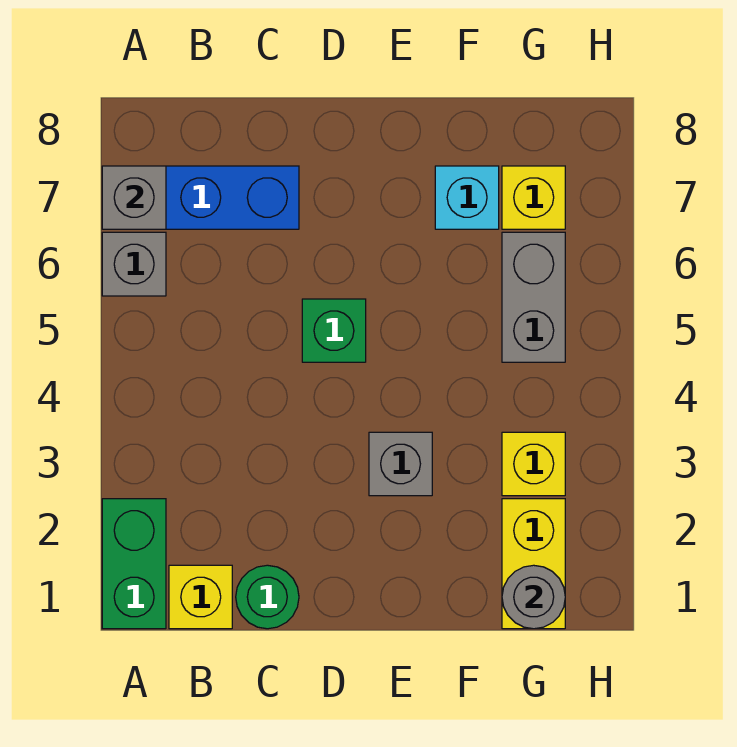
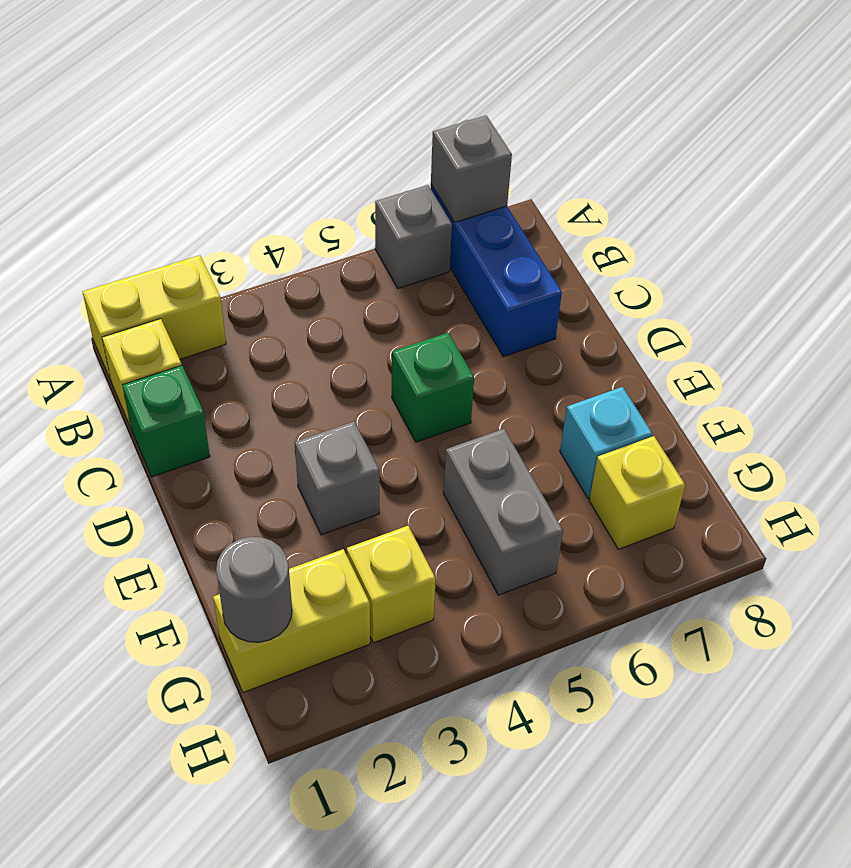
green 1x2 brick [102,499,166,629] -> yellow 1x2 brick [83,255,226,380]
green 1x1 round brick [236,565,299,629] -> green 1x1 brick [123,366,210,477]
grey 1x2 brick [502,232,565,362] -> grey 1x2 brick turned to [443,429,563,595]

